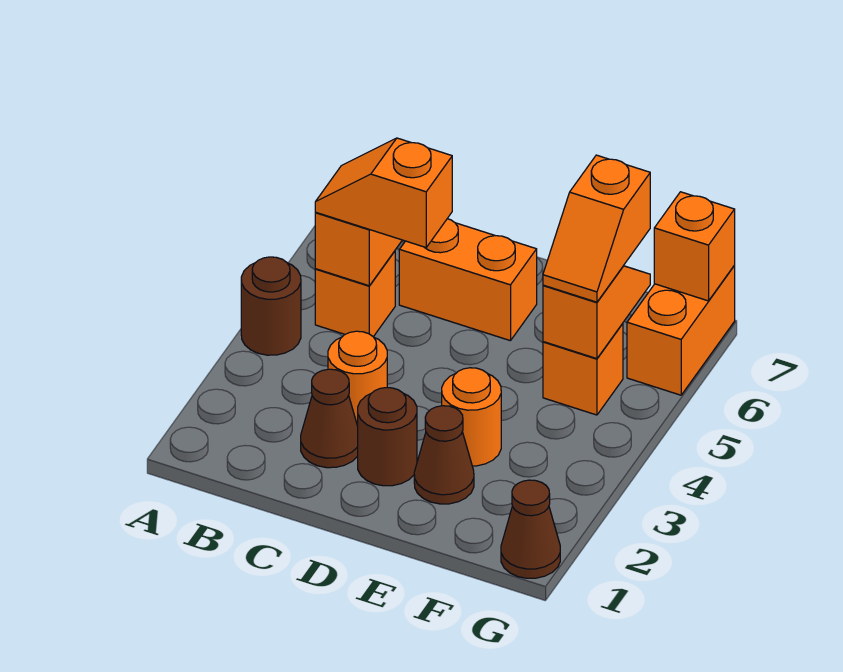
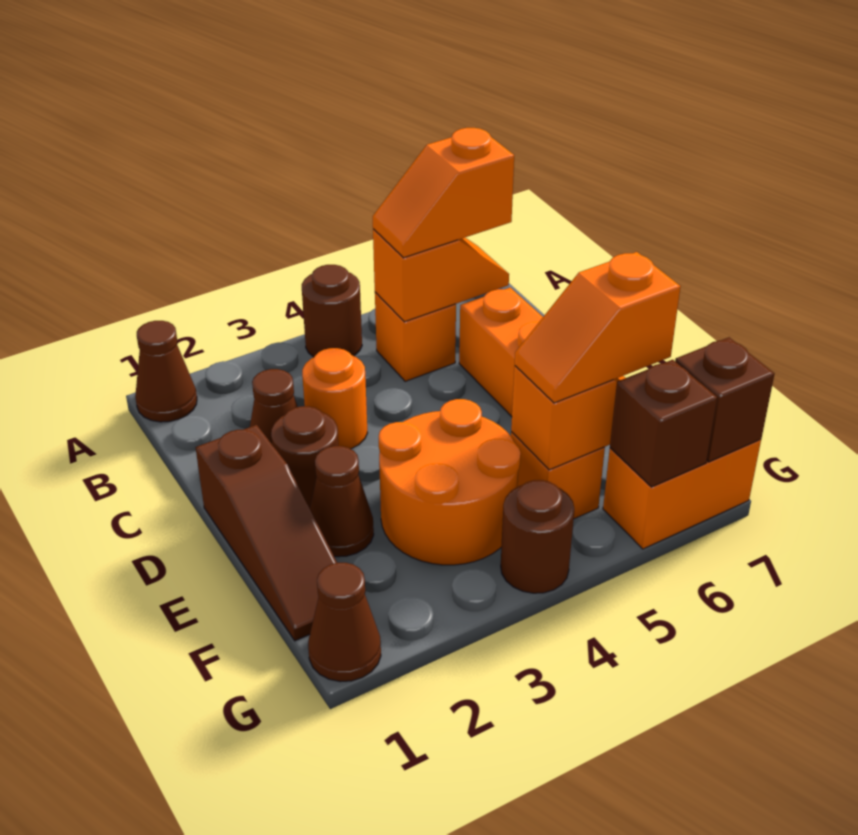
none -> brown 1x1 cone [135,321,197,422]
orange 1x2 slope [315,138,452,247] -> orange 1x2 slope turned to [373,128,514,258]
none -> brown 1x3 slope [196,425,337,641]
orange 1x1 round brick [442,368,501,466] -> orange 2x2 round brick [379,399,521,565]
none -> brown 1x1 round brick [501,480,574,593]
none -> brown 1x1 brick [610,360,717,487]
orange 1x1 brick [654,192,735,301] -> brown 1x1 brick [675,337,774,462]

